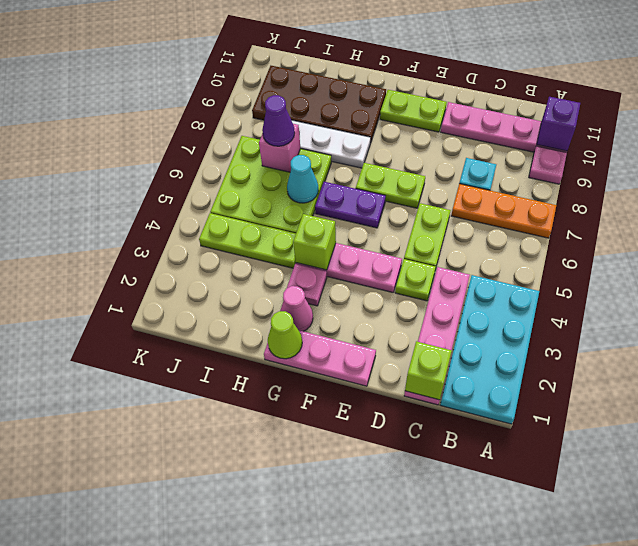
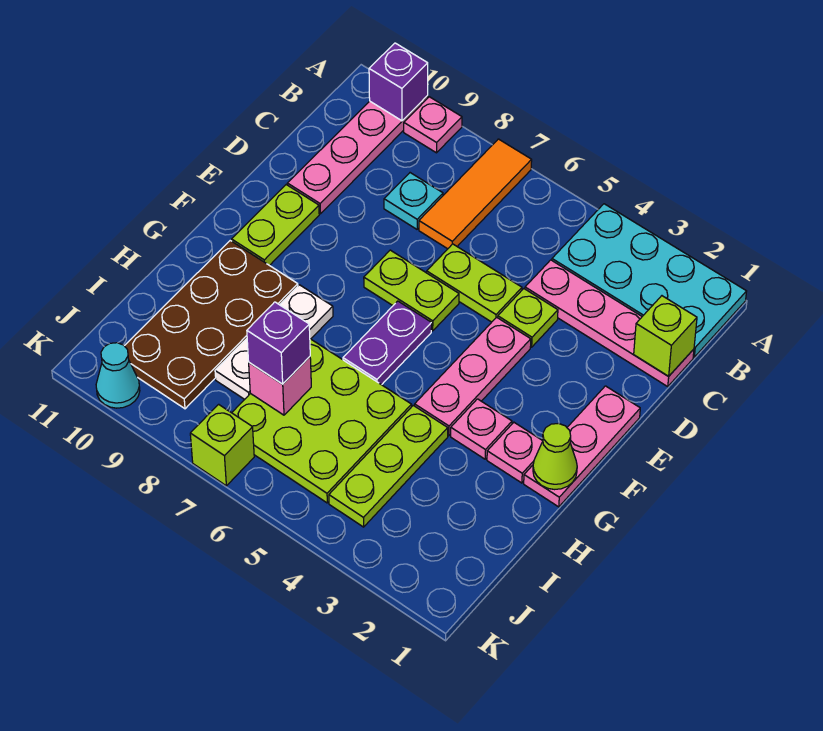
orange 1x3 plate [451,184,556,238] -> orange 1x3 tile [419,139,532,249]
lime 1x2 plate [356,163,425,208] -> lime 1x2 plate turned to [364,250,459,331]
pink 1x1 cone [280,286,313,331] -> pink 1x1 plate [487,423,543,483]
lime 1x1 brick [293,214,336,270] -> lime 1x1 brick moved to [190,404,254,486]
cyan 1x1 cone [287,155,318,203] -> cyan 1x1 cone moved to [96,343,140,408]
purple 1x1 cone [262,95,295,146] -> purple 1x1 brick [247,302,310,384]

